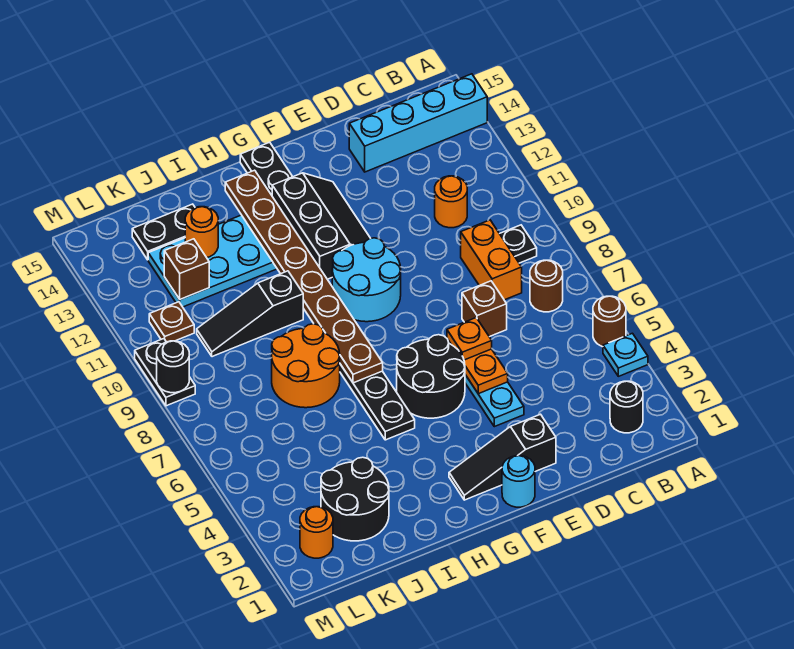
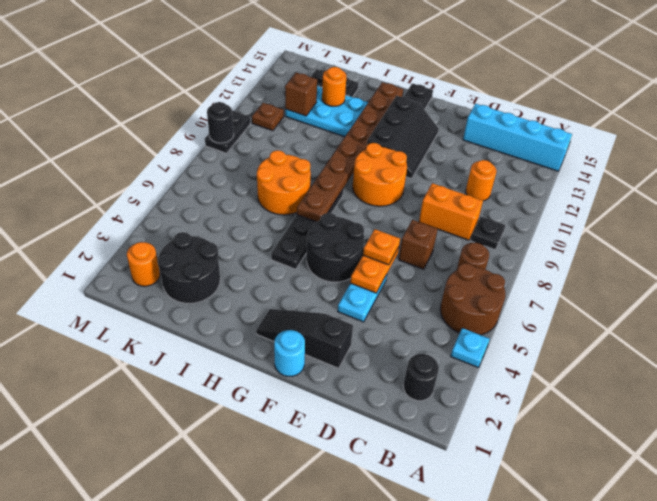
brown 1x1 round brick [593,296,626,347] -> brown 2x2 round brick [440,263,505,335]
orange 1x2 brick [461,220,522,300] -> orange 1x2 brick turned to [419,183,483,240]
cyan 2x2 round brick [332,238,401,322] -> orange 2x2 round brick [353,143,407,206]
black 1x3 slope [197,271,303,357] -> none

